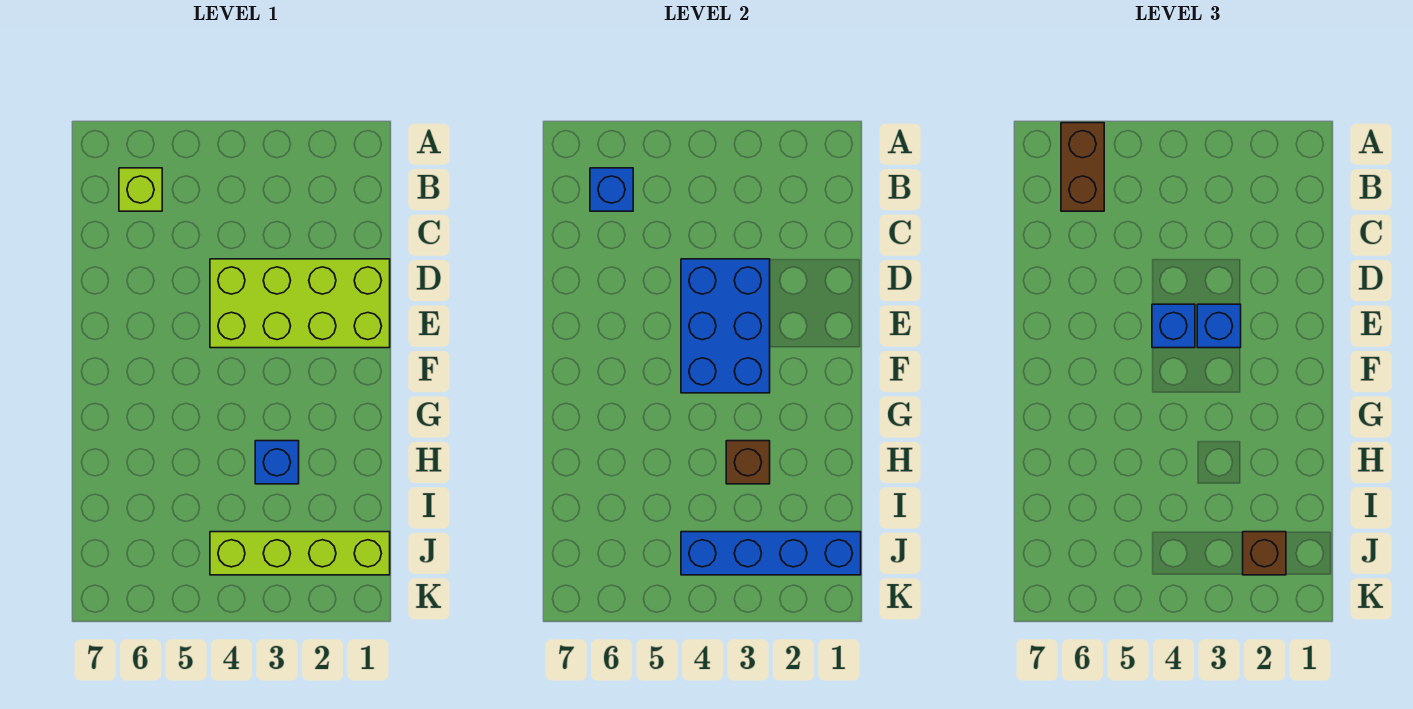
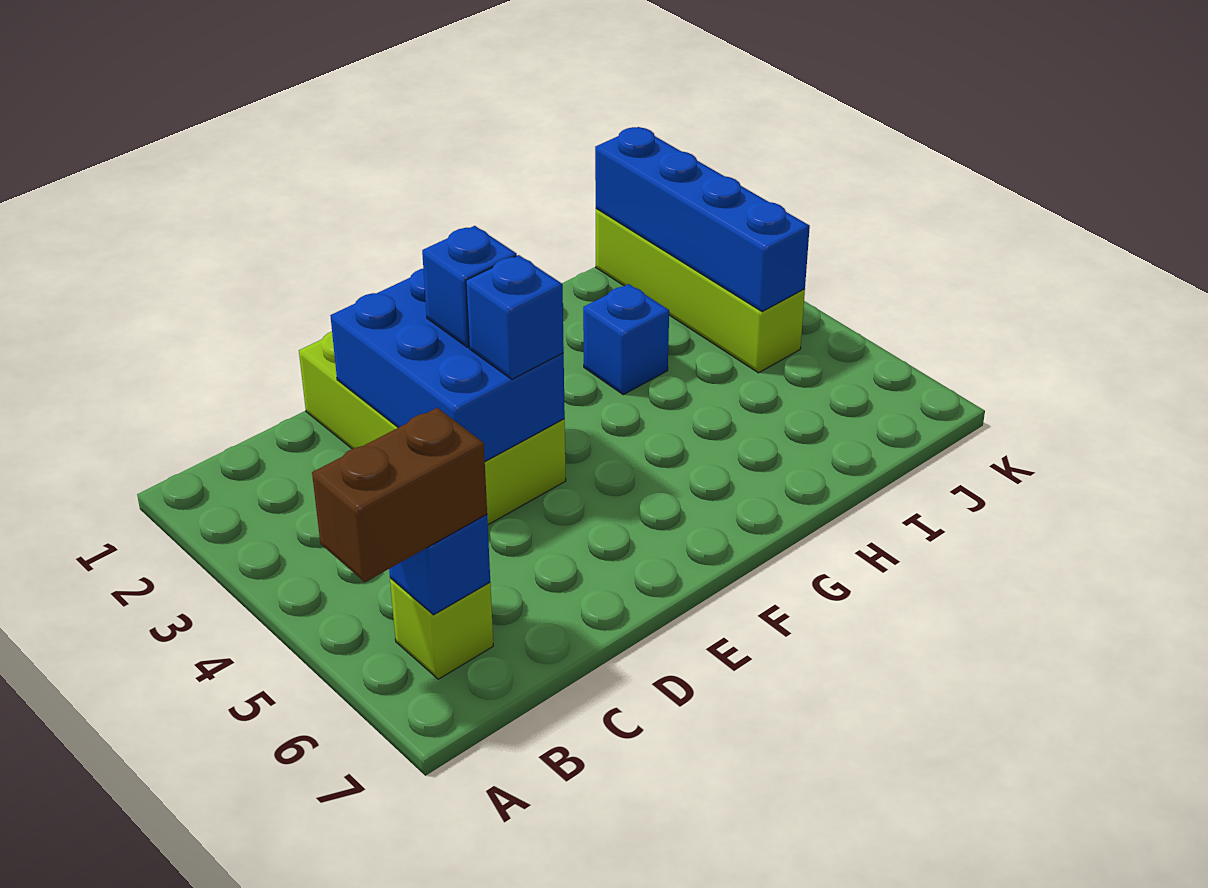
blue 2x3 brick [681,259,770,393] -> blue 2x3 brick turned to [330,269,565,461]
brown 1x1 brick [726,441,770,484] -> none
brown 1x1 brick [1243,532,1286,575] -> none

